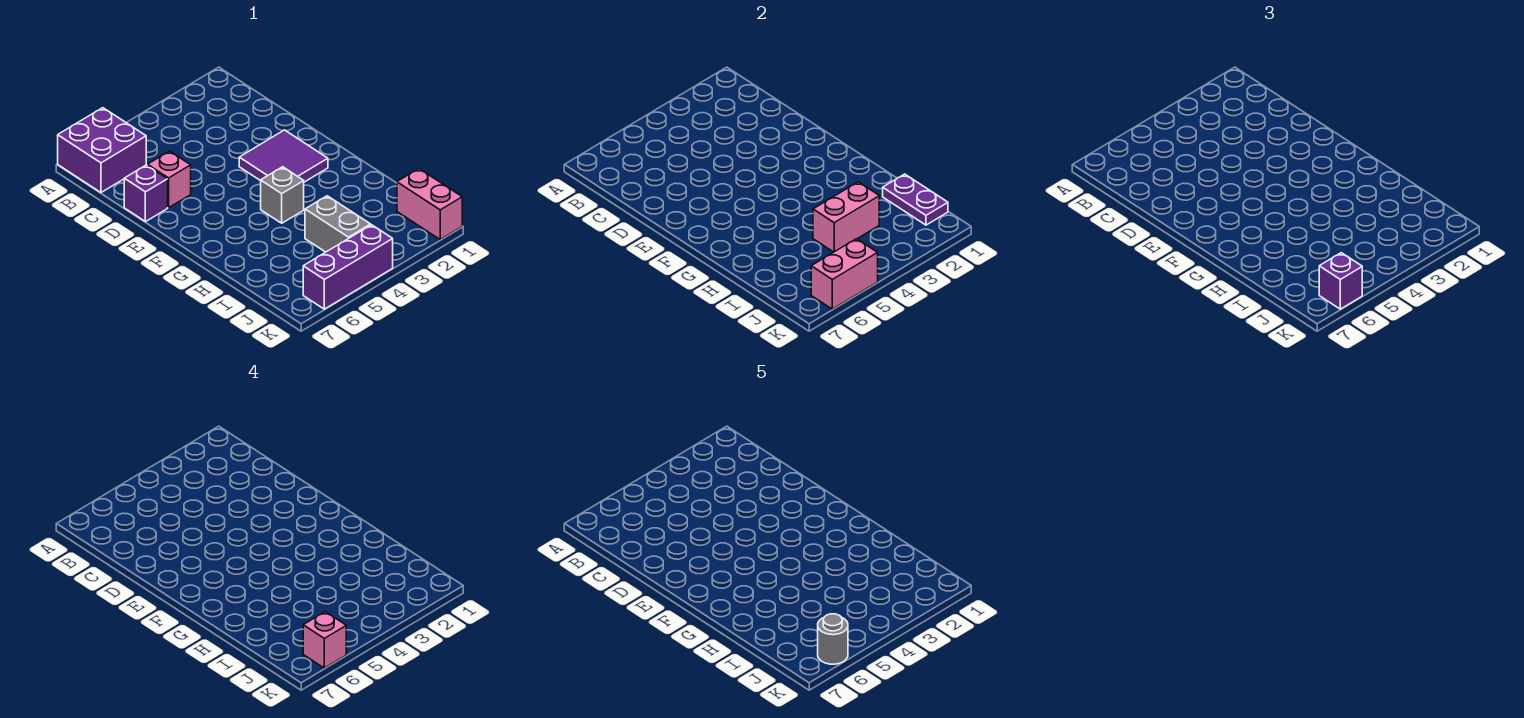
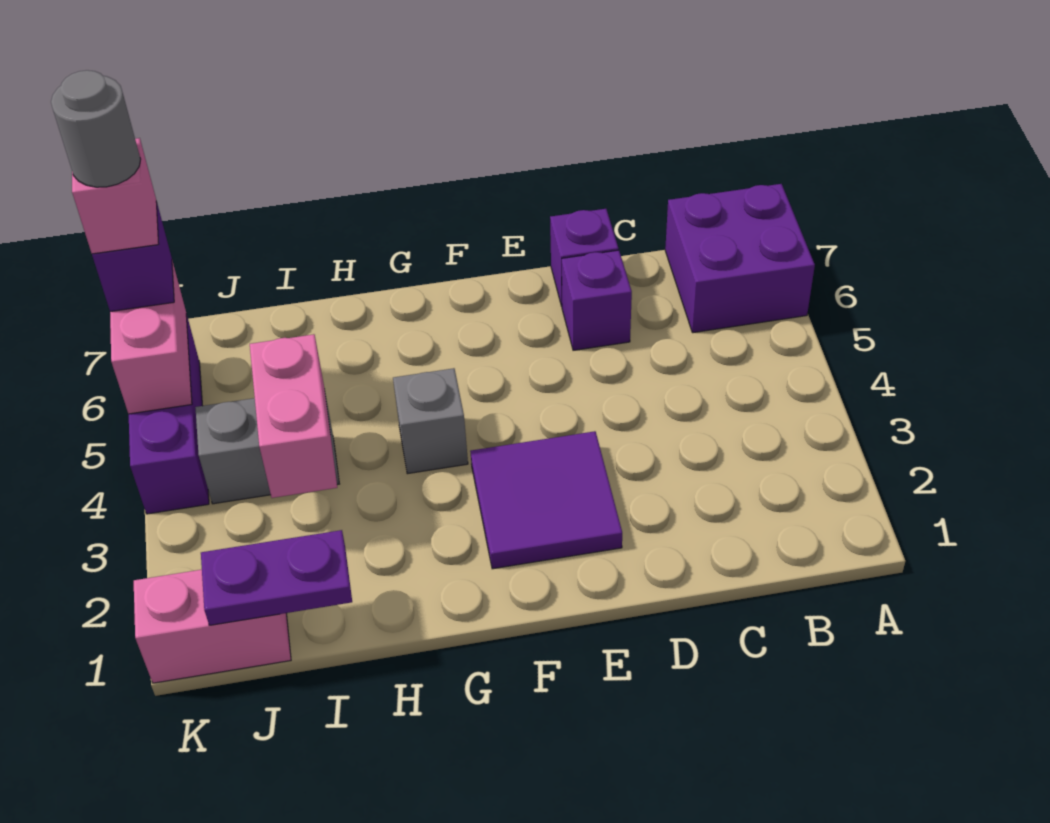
pink 1x1 brick [147,151,191,208] -> purple 1x1 brick [562,250,632,350]

